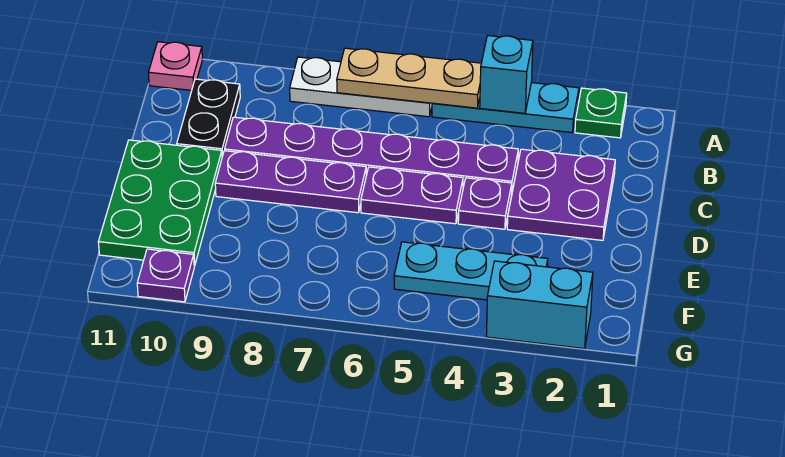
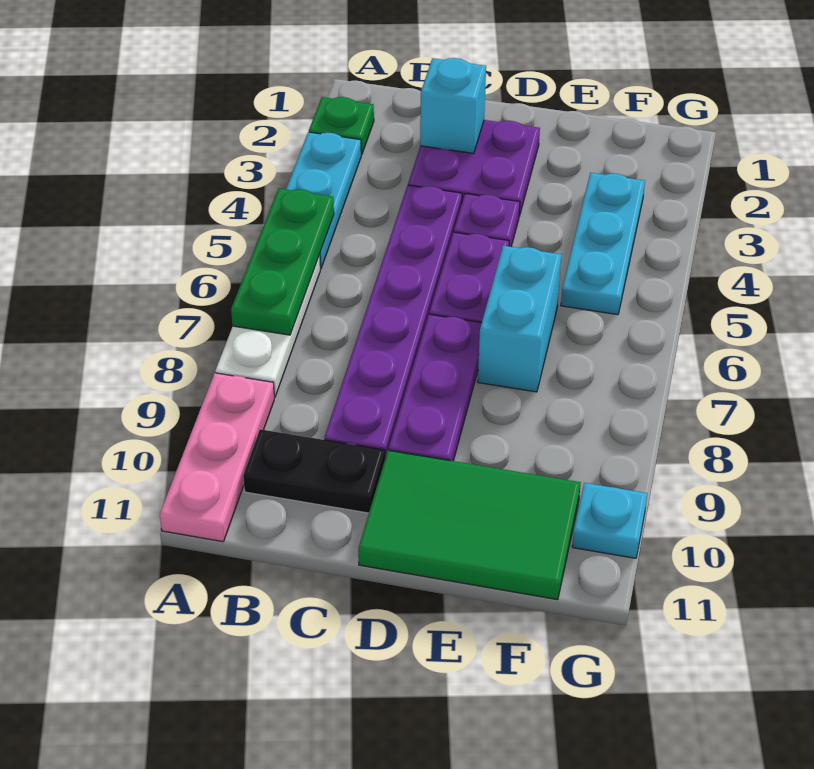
cyan 1x1 brick [480,36,533,113] -> cyan 1x1 brick moved to [420,58,486,153]
tan 1x3 plate [337,48,481,108] -> green 1x3 plate [231,188,334,335]
pink 1x1 plate [148,42,202,90] -> pink 1x3 plate [160,373,274,542]
green 2x3 plate [98,140,222,266] -> green 2x3 tile [358,450,581,600]
cyan 1x2 brick [486,261,593,349] -> cyan 1x2 brick moved to [478,246,561,392]
purple 1x1 plate [137,249,194,302] -> cyan 1x1 plate [572,483,647,558]

